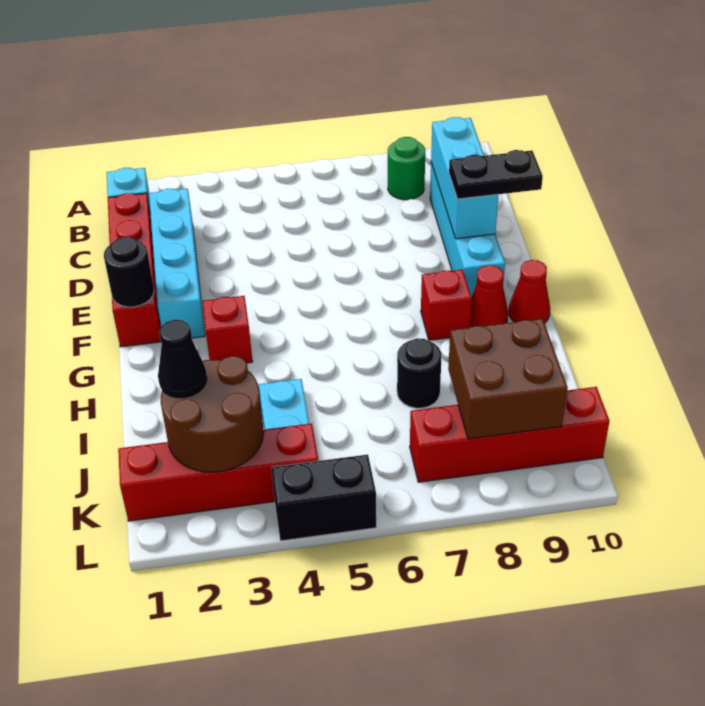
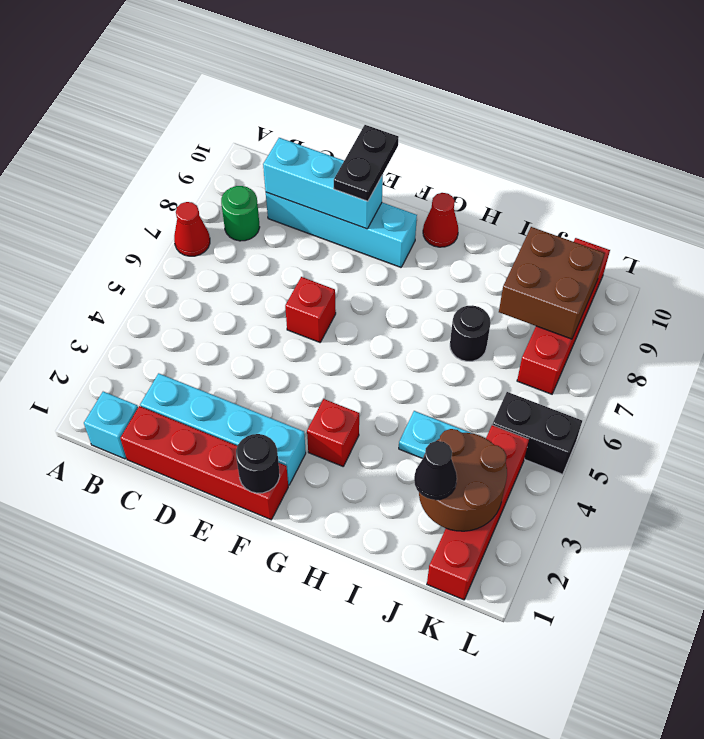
red 1x1 brick [421,270,472,340] -> red 1x1 brick moved to [285,277,336,342]
red 1x1 cone [470,265,508,327] -> red 1x1 cone moved to [174,202,210,256]
black 1x2 brick [271,455,376,541] -> black 1x2 brick turned to [492,392,582,474]

